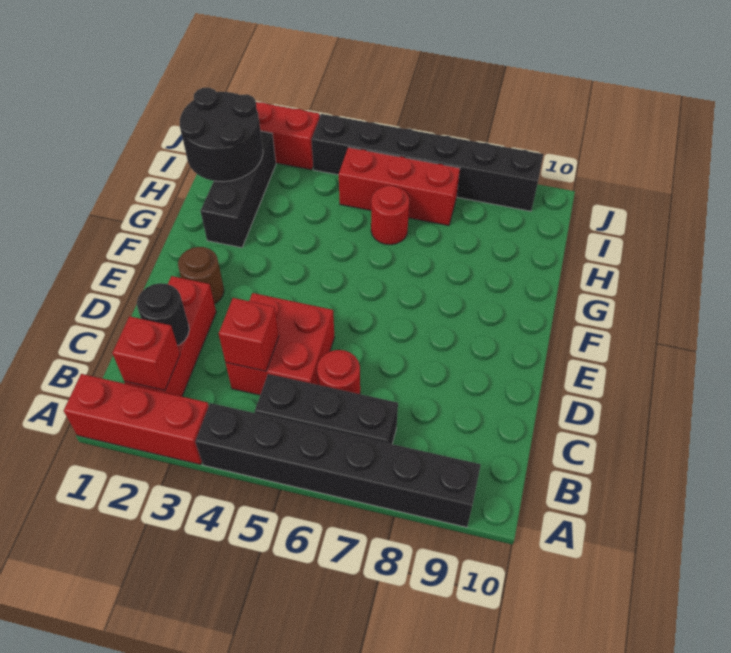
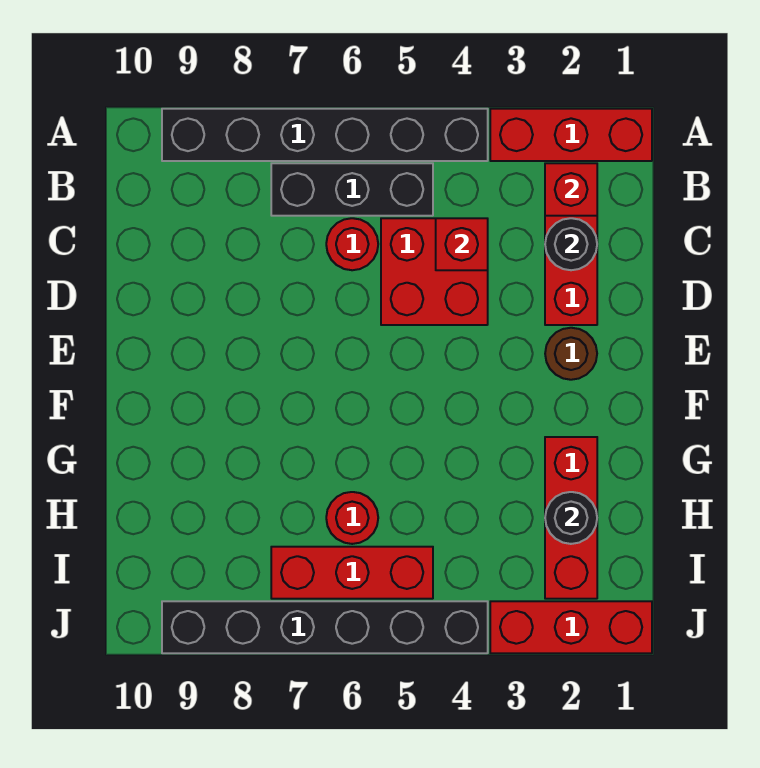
black 1x3 brick [201,131,276,248] -> red 1x3 brick [545,437,597,599]
black 2x2 round brick [180,88,263,182] -> black 1x1 round brick [545,492,597,544]

